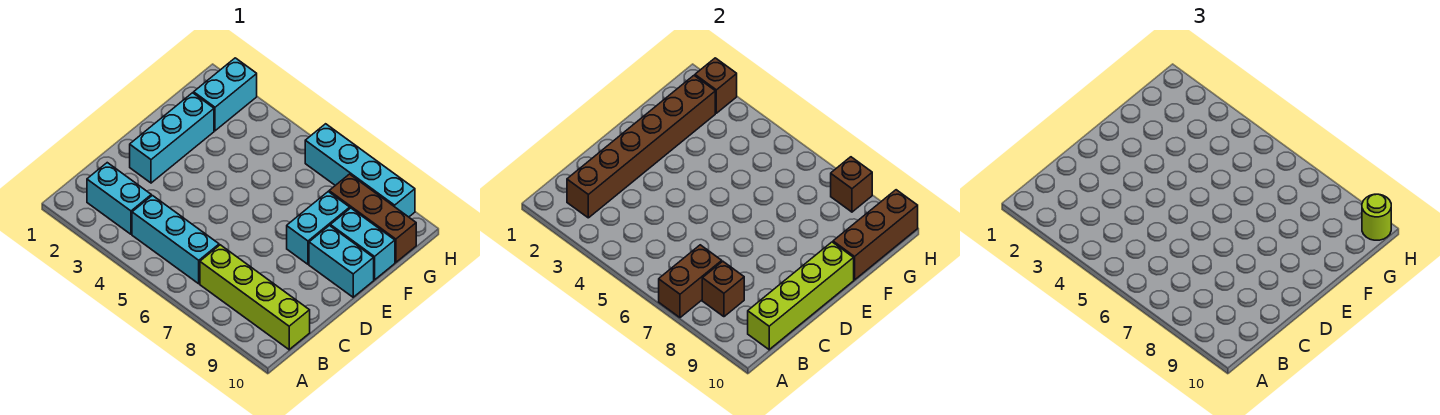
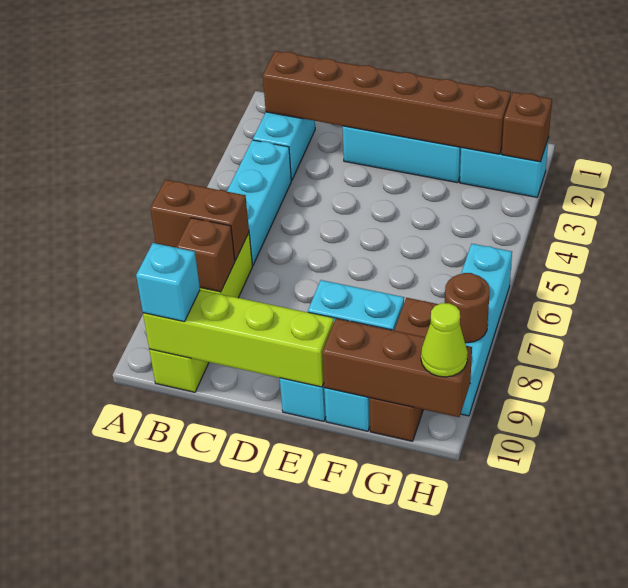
none -> cyan 1x1 brick [136,243,200,322]
brown 1x1 brick [831,157,872,212] -> brown 1x1 round brick [445,273,490,343]
lime 1x1 round brick [1362,194,1391,240] -> lime 1x1 cone [421,303,468,377]

